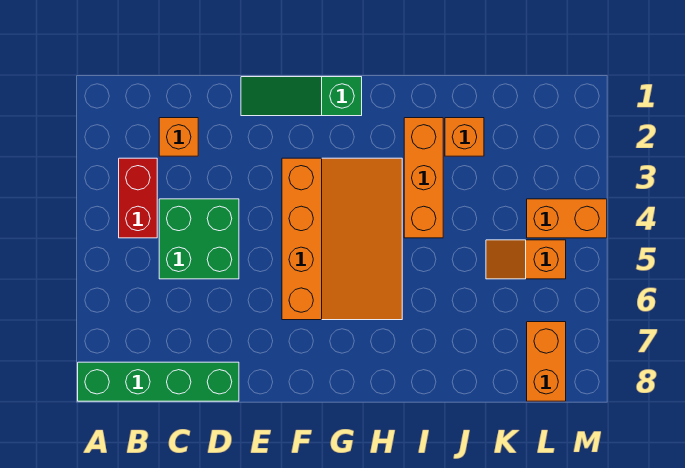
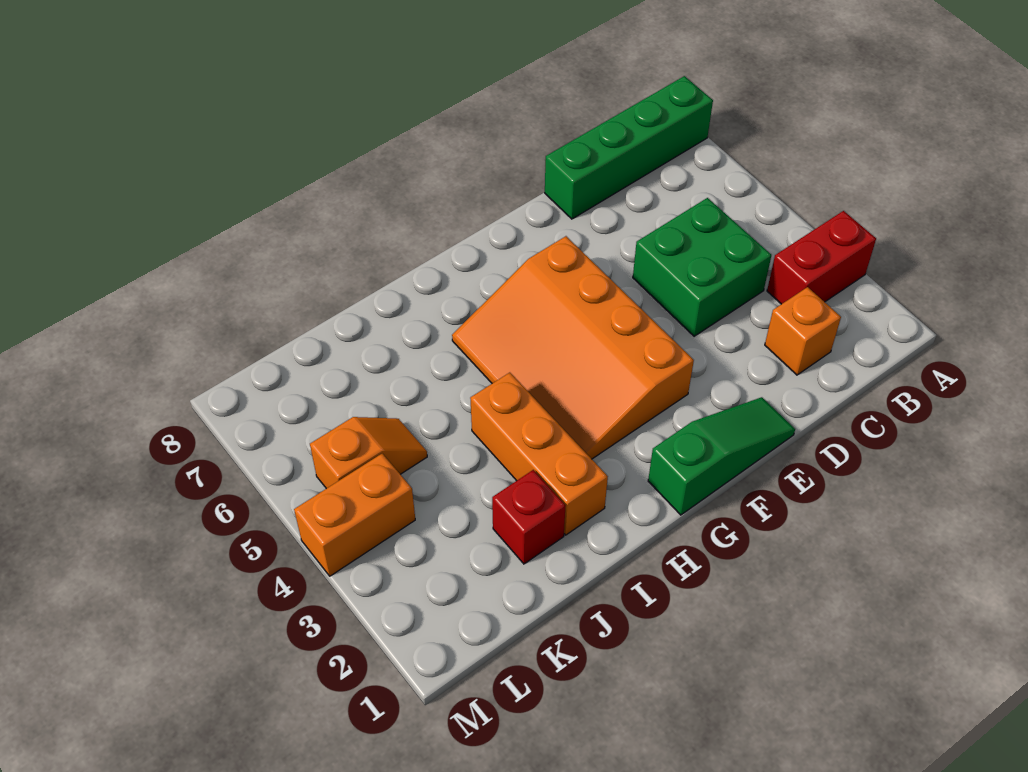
red 1x2 brick [119,158,157,238] -> red 1x2 brick turned to [767,211,876,304]
orange 1x1 brick [445,118,484,156] -> red 1x1 brick [492,470,566,564]
orange 1x2 brick [527,322,566,401] -> none

